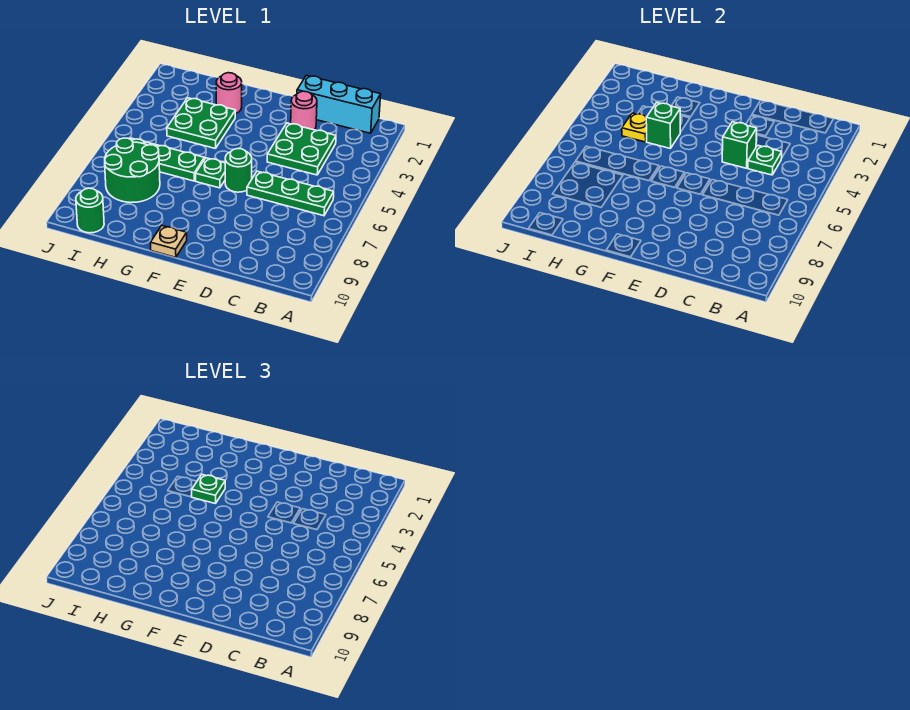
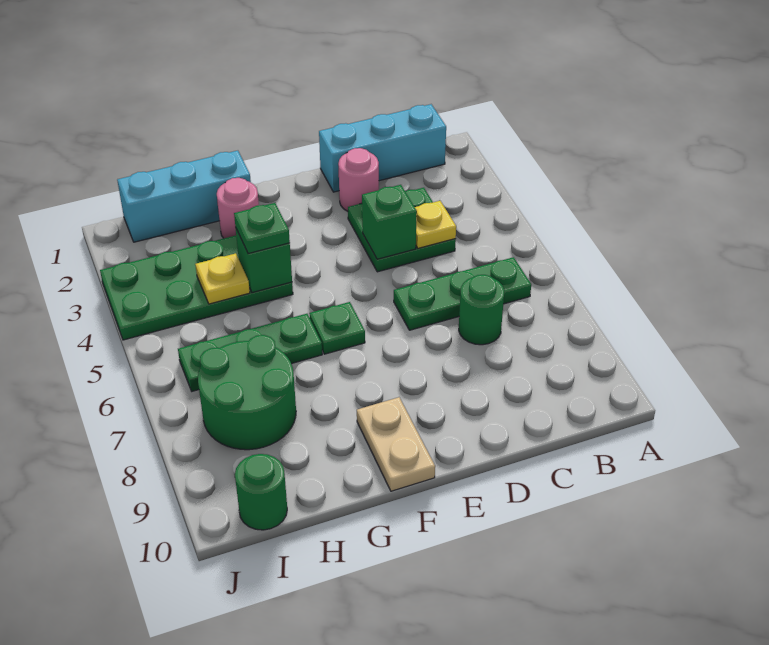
green 1x1 plate [748,145,782,175] -> yellow 1x1 plate [415,201,456,248]
green 1x1 round brick [225,149,252,192] -> green 1x1 round brick moved to [459,275,504,345]
tan 1x1 plate [151,226,187,257] -> tan 1x2 plate [357,397,435,491]
none -> cyan 1x3 brick [117,151,251,242]
green 2x2 plate [167,98,236,149] -> green 2x4 plate [100,235,293,340]

